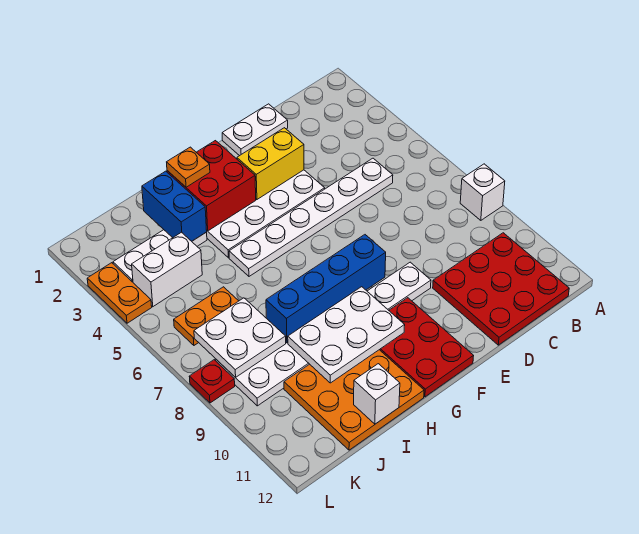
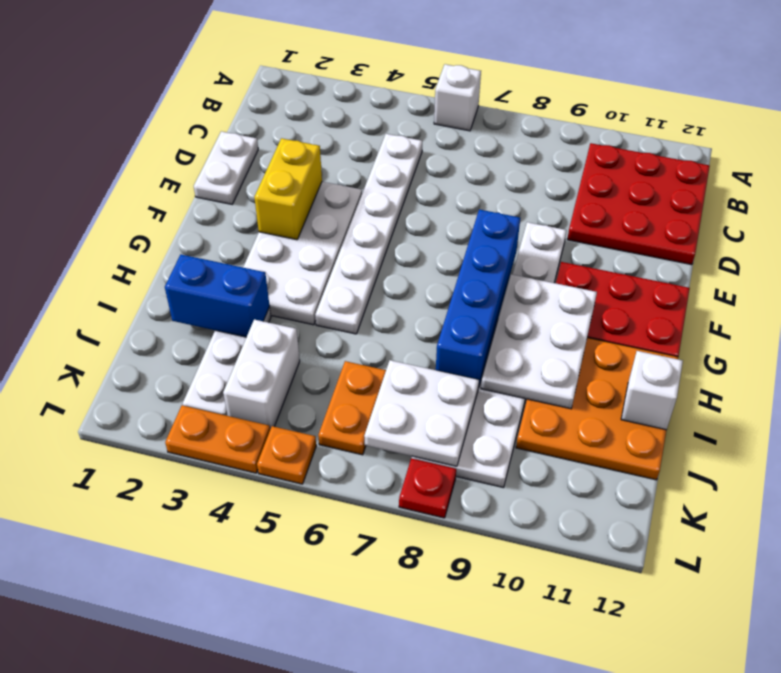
white 1x1 brick [460,164,505,220] -> white 1x1 brick moved to [434,64,481,131]
red 2x2 brick [167,141,256,231] -> none
orange 1x1 plate [167,147,210,187] -> orange 1x1 plate moved to [257,426,316,484]

